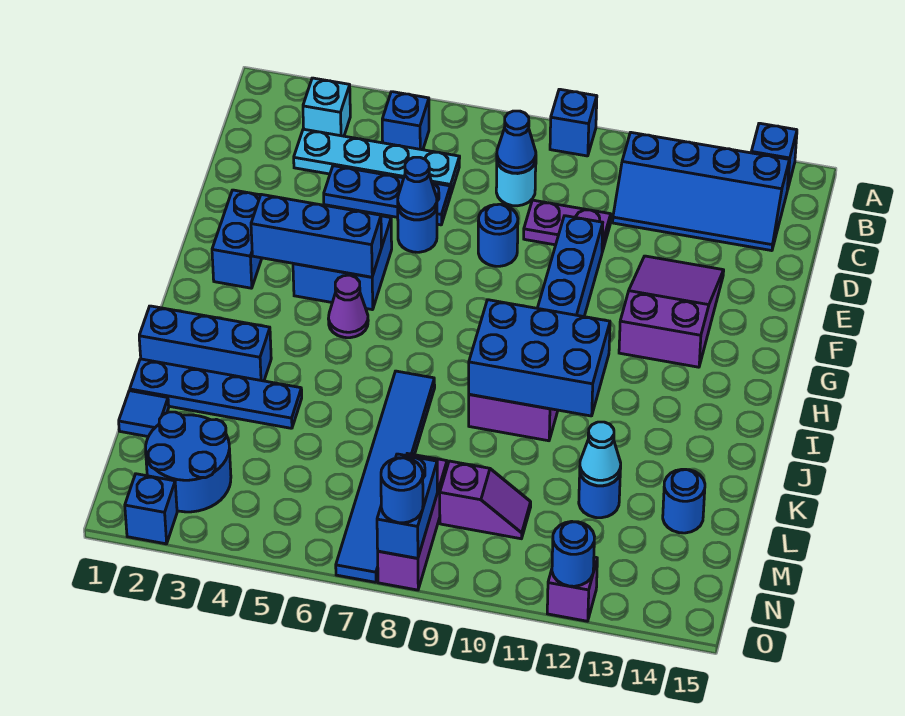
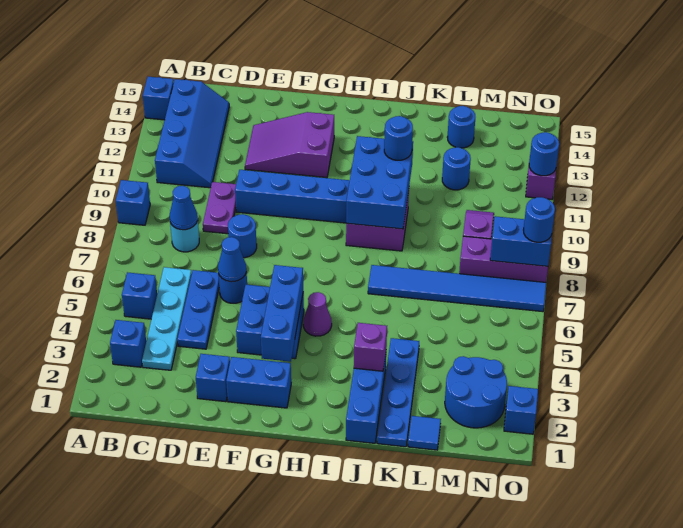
cyan 1x1 brick [303,78,350,136] -> blue 1x1 brick [110,320,146,367]
none -> blue 1x1 brick [196,354,230,402]
none -> purple 1x1 brick [354,323,387,371]
none -> blue 1x1 round brick [384,116,413,160]
cyan 1x1 cone [580,422,621,486] -> none

